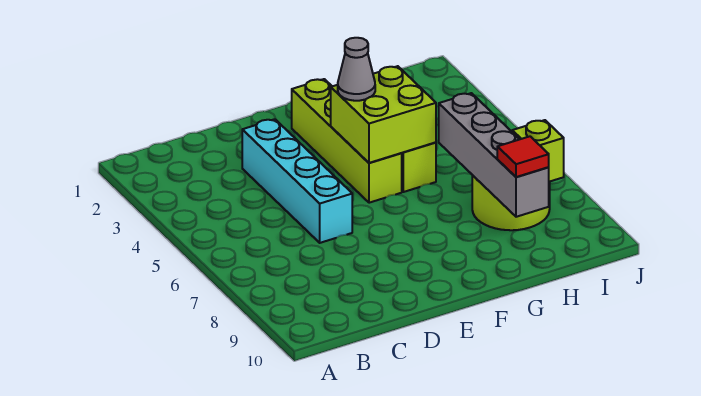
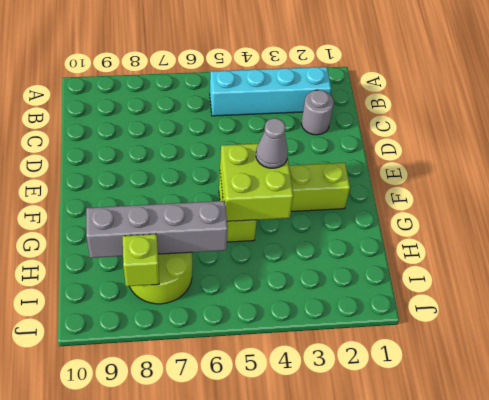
none -> grey 1x1 round brick [301,90,334,135]
cyan 1x4 brick [242,119,352,243] -> cyan 1x4 brick moved to [210,67,331,116]
red 1x1 tile [497,136,549,177] -> none

